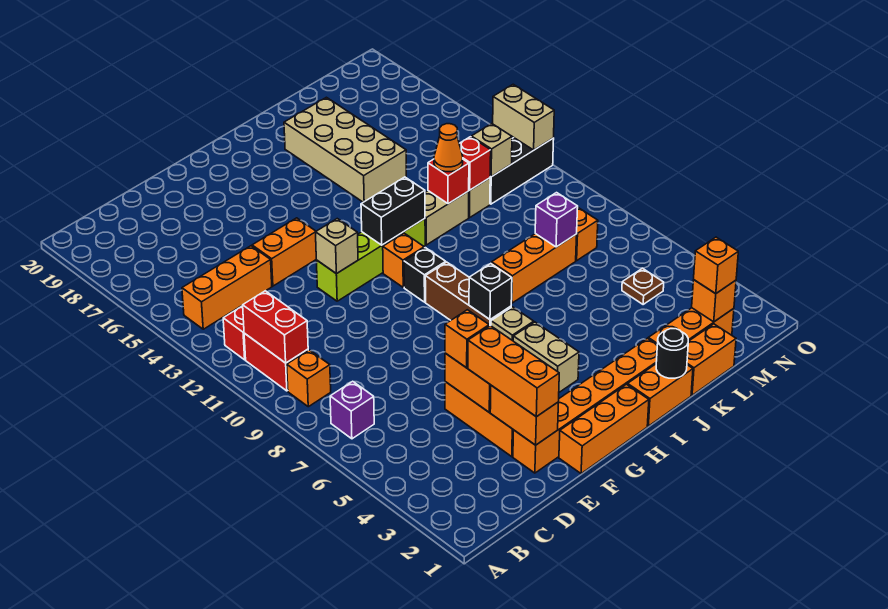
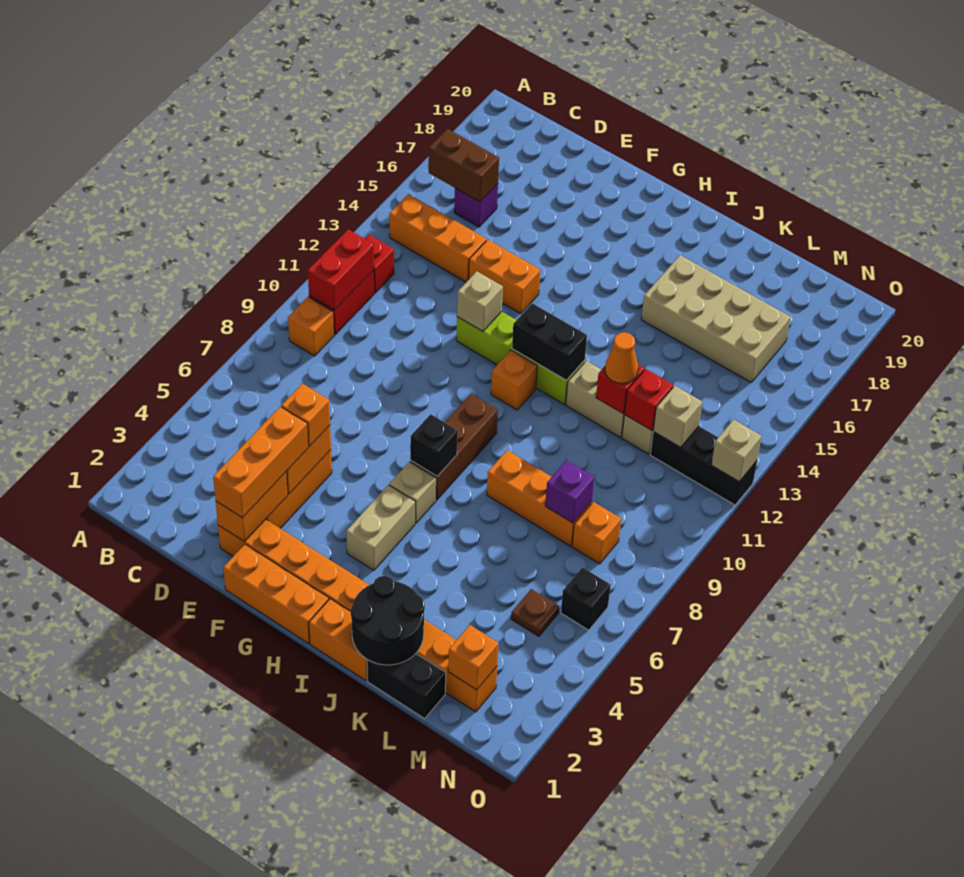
purple 1x1 brick [330,381,374,439] -> purple 1x1 brick moved to [454,184,498,227]
none -> brown 1x2 brick [429,129,499,202]
black 1x1 brick [404,248,446,302] -> black 1x1 brick moved to [561,567,611,630]
black 1x1 round brick [656,329,688,378] -> black 2x2 round brick [351,576,425,665]
tan 2x4 brick [284,97,406,202] -> tan 2x4 brick turned to [641,255,791,382]
orange 1x2 brick [687,324,736,395] -> black 1x2 brick [367,654,446,719]
orange 1x1 brick [694,237,738,294] -> none
tan 1x2 brick [493,84,554,150] -> tan 1x1 brick [711,420,762,482]

